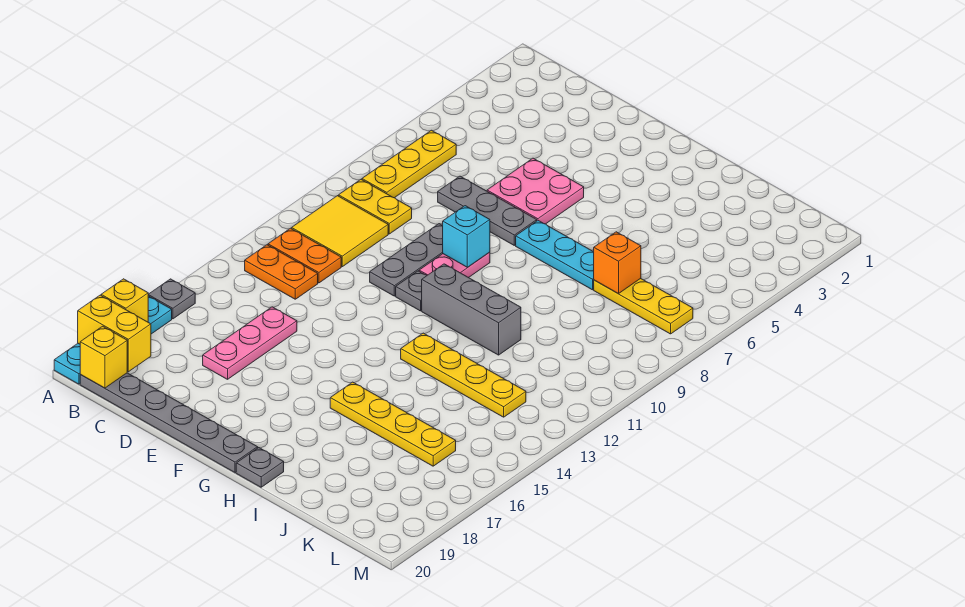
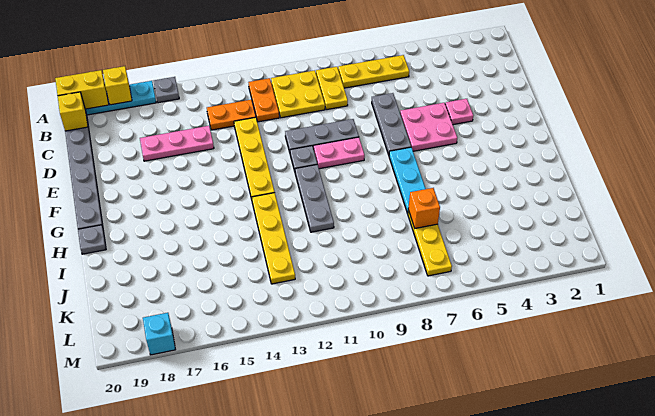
yellow 1x2 brick [78,295,151,372] -> yellow 1x2 brick turned to [55,70,109,109]
yellow 2x2 tile [292,196,388,267] -> yellow 2x2 plate [271,70,325,118]
orange 1x2 plate [245,245,318,299] -> orange 1x2 plate turned to [207,100,256,130]
none -> pink 1x1 plate [445,99,473,125]
cyan 1x1 brick [443,206,490,267] -> cyan 1x1 brick moved to [143,313,176,355]
grey 1x3 brick [422,264,521,355] -> grey 1x3 plate [295,164,334,232]
yellow 1x4 plate [330,382,456,466] -> yellow 1x4 plate moved to [234,117,275,199]

